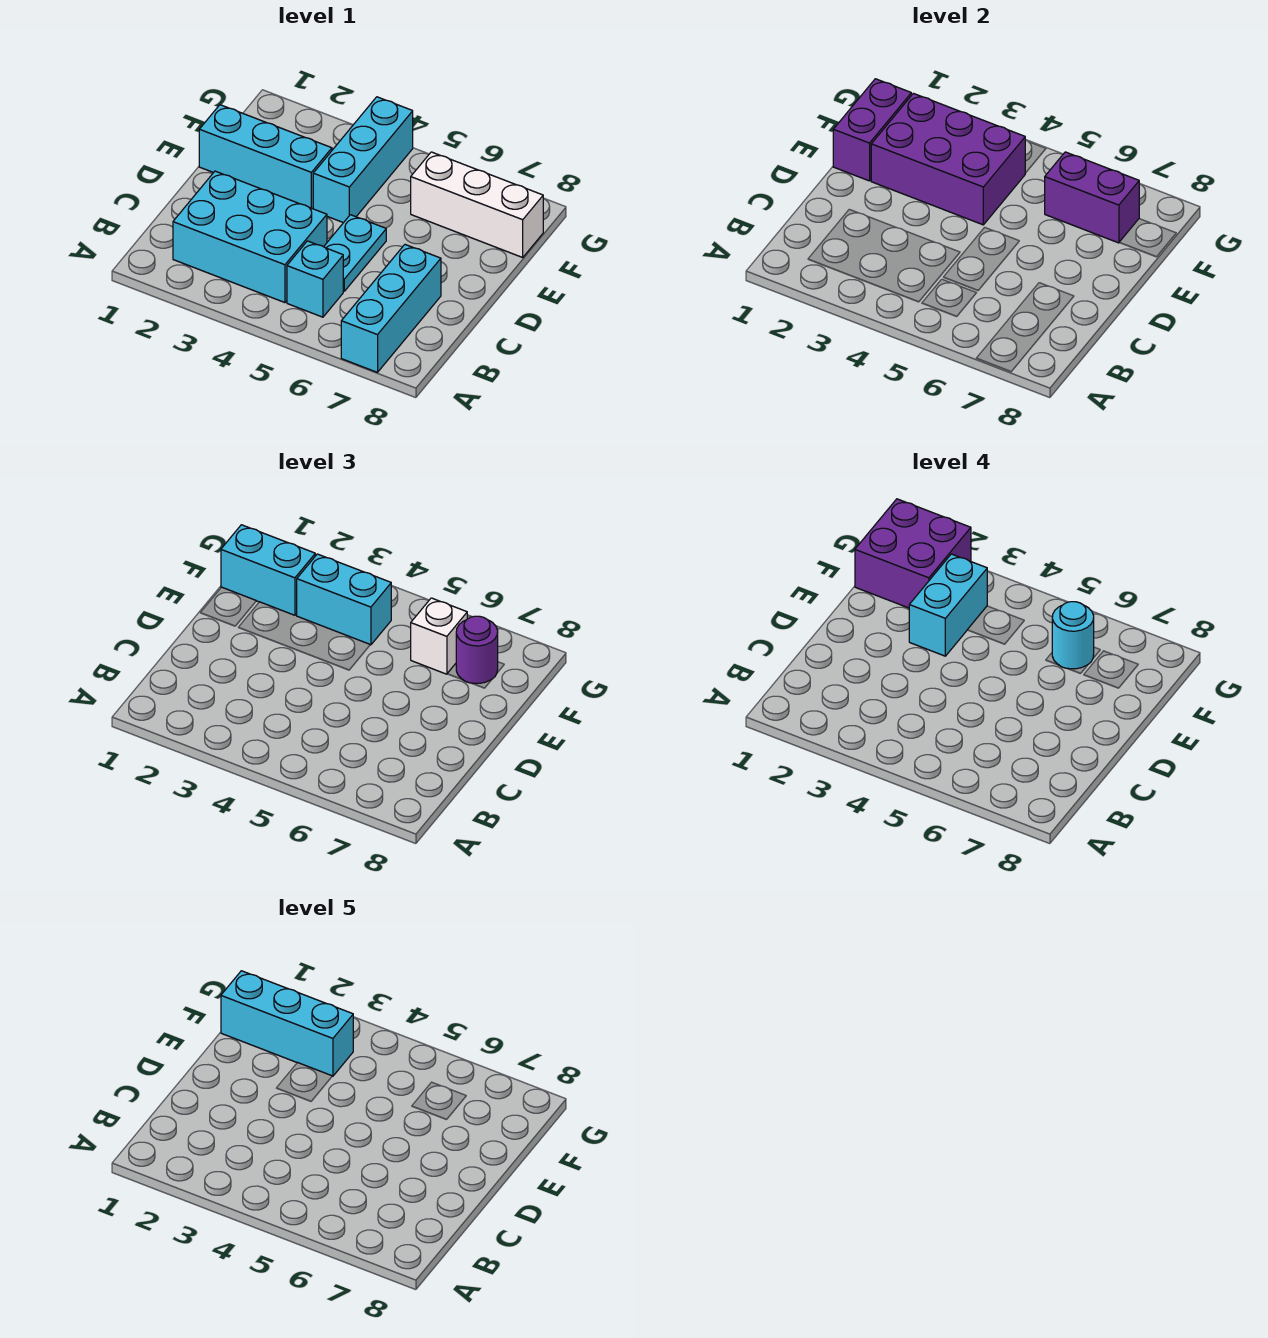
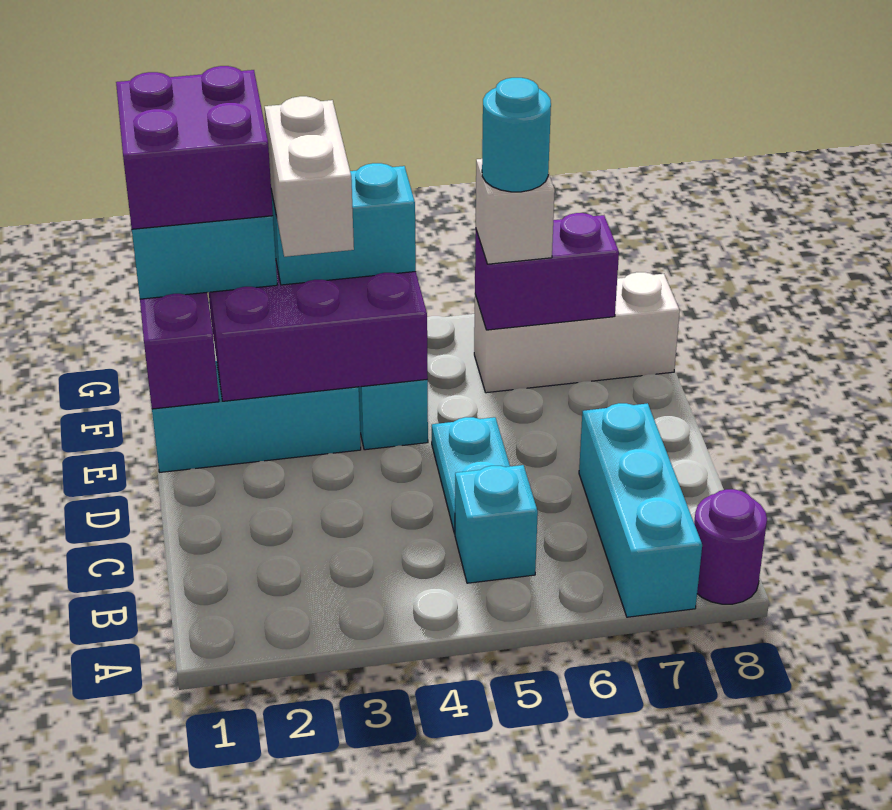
cyan 2x3 brick [173,171,327,303] -> none
cyan 1x2 brick [909,554,987,656] -> white 1x2 brick [265,96,354,257]
cyan 1x3 brick [221,971,353,1076] -> none
purple 1x1 round brick [456,616,498,683] -> purple 1x1 round brick moved to [694,489,767,604]

